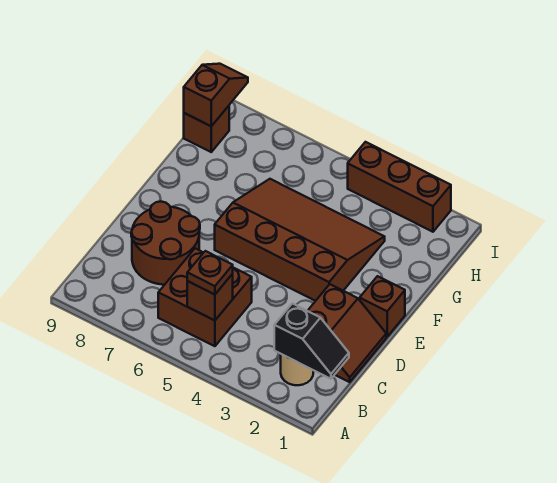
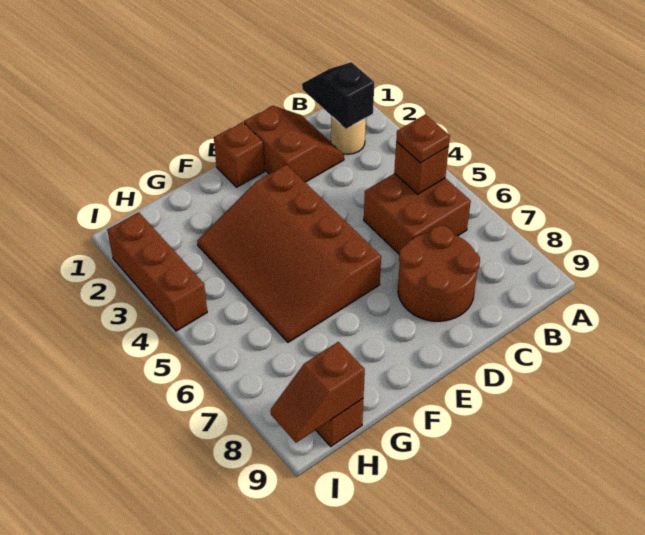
brown 2x2 slope [308,284,386,382] -> brown 2x2 slope turned to [244,106,344,182]

